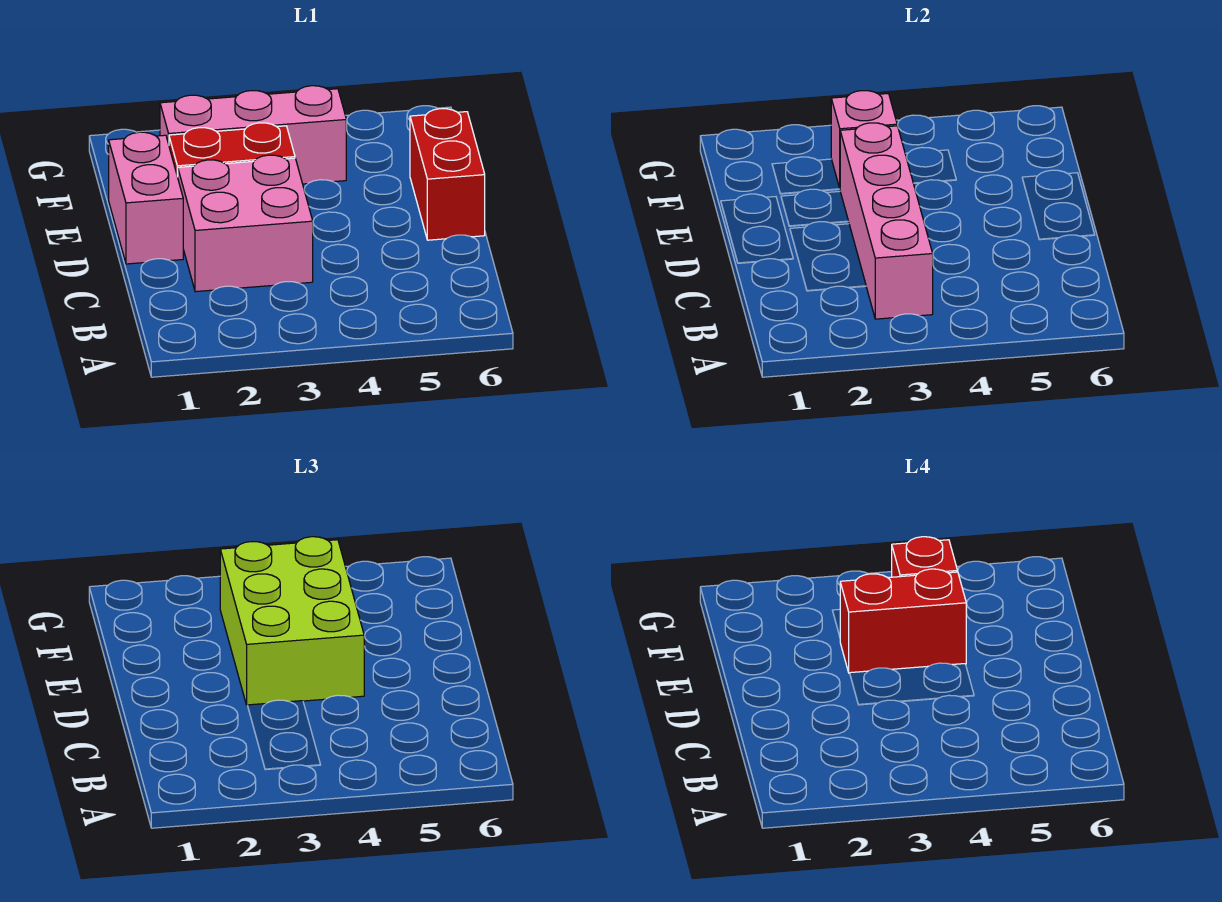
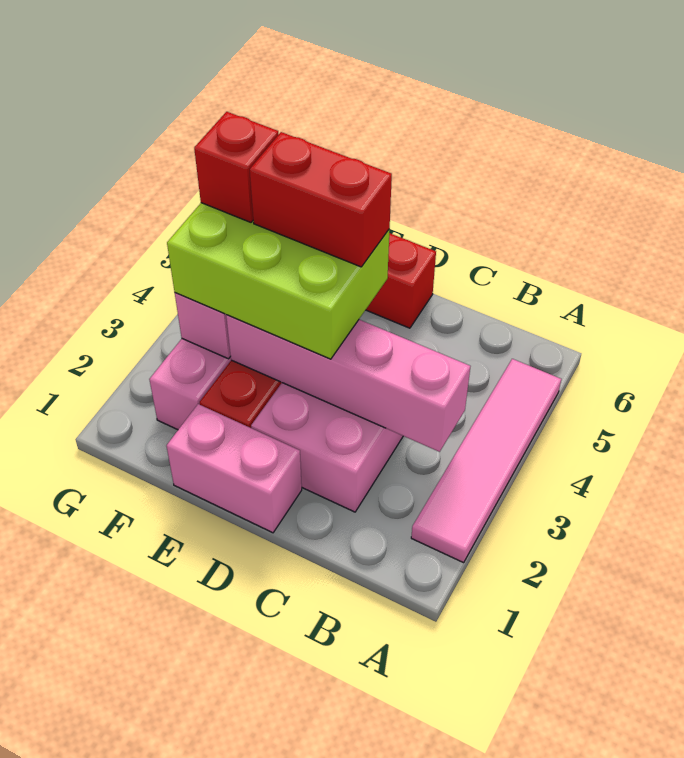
none -> pink 1x4 tile [411,359,561,563]
red 1x2 brick [840,569,966,673] -> red 1x2 brick turned to [250,132,392,267]

